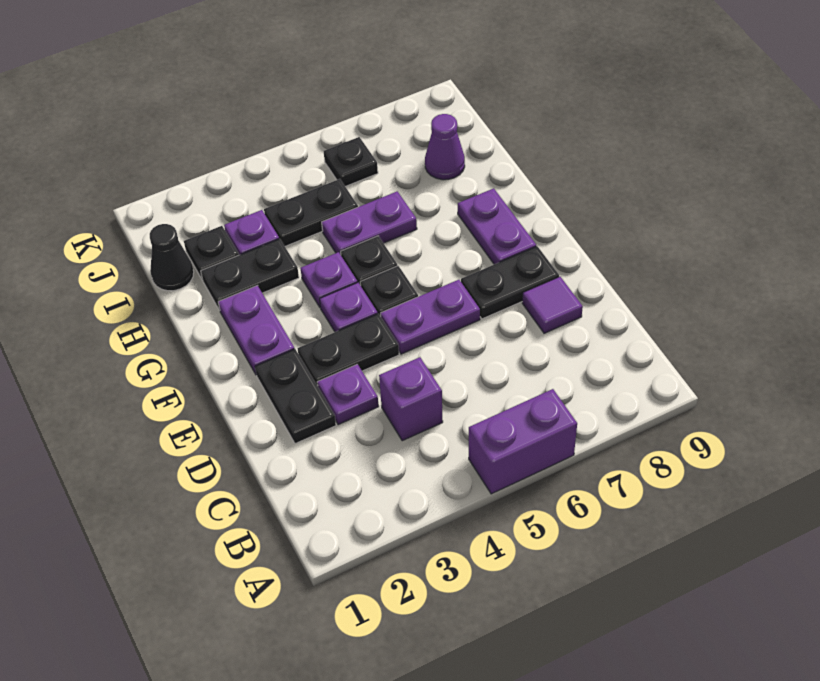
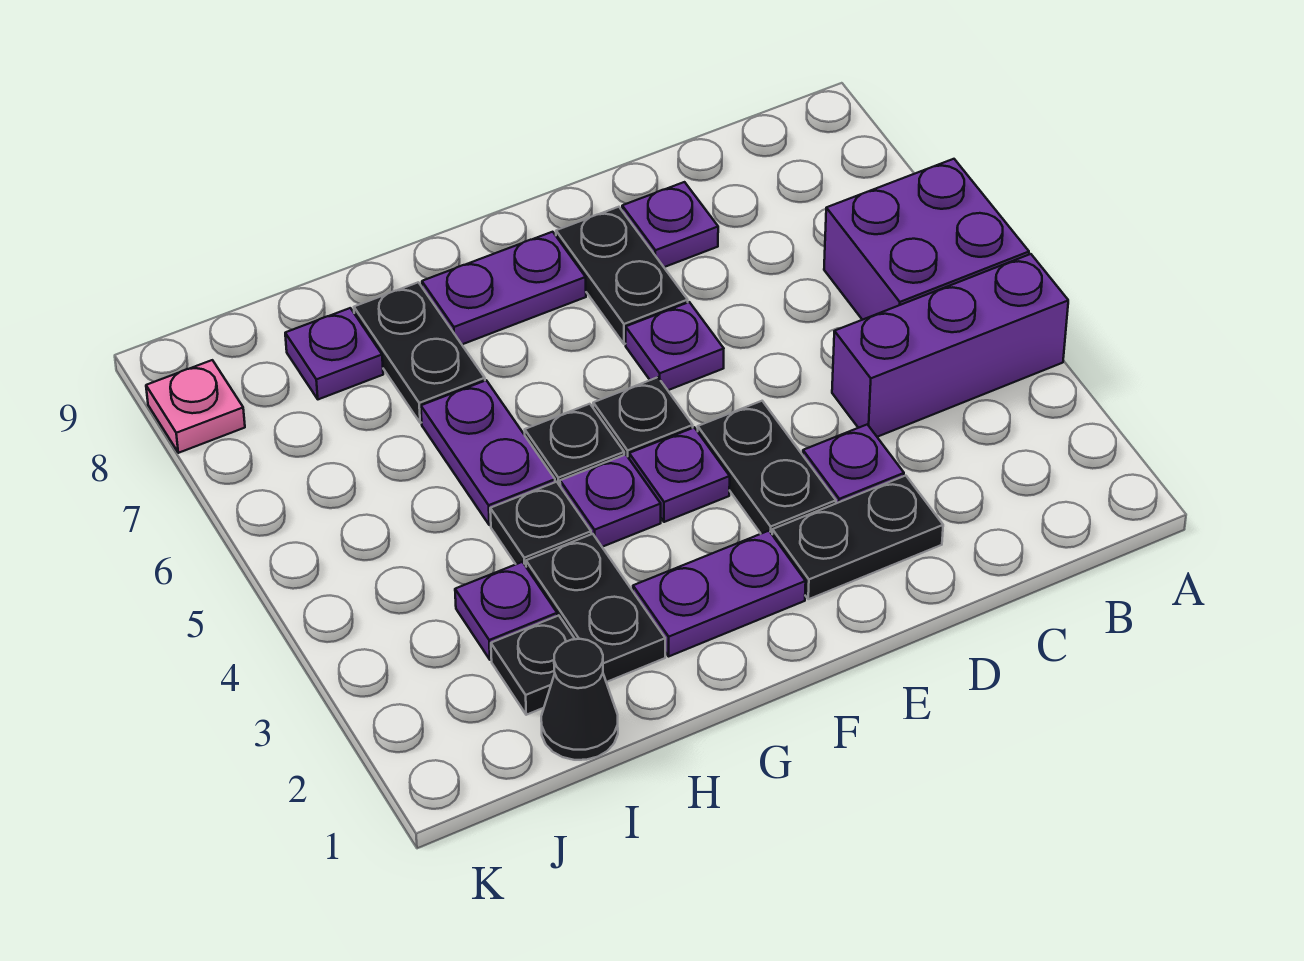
purple 1x2 brick [469,389,577,494] -> purple 2x2 brick [824,159,1029,320]
purple 1x1 brick [379,357,443,441] -> purple 1x3 brick [832,254,1068,437]
purple 1x1 tile [522,277,583,333] -> purple 1x1 plate [622,182,718,267]
purple 1x2 plate [381,280,480,354] -> purple 1x1 plate [626,302,724,390]
black 1x2 plate [264,179,358,246] -> black 1x2 plate moved to [354,282,485,423]
purple 1x1 cone [425,114,465,180] -> purple 1x1 plate [285,308,383,399]
black 1x1 plate [324,137,378,187] -> black 1x1 plate moved to [490,482,591,566]
none -> pink 1x1 plate [146,360,245,453]

